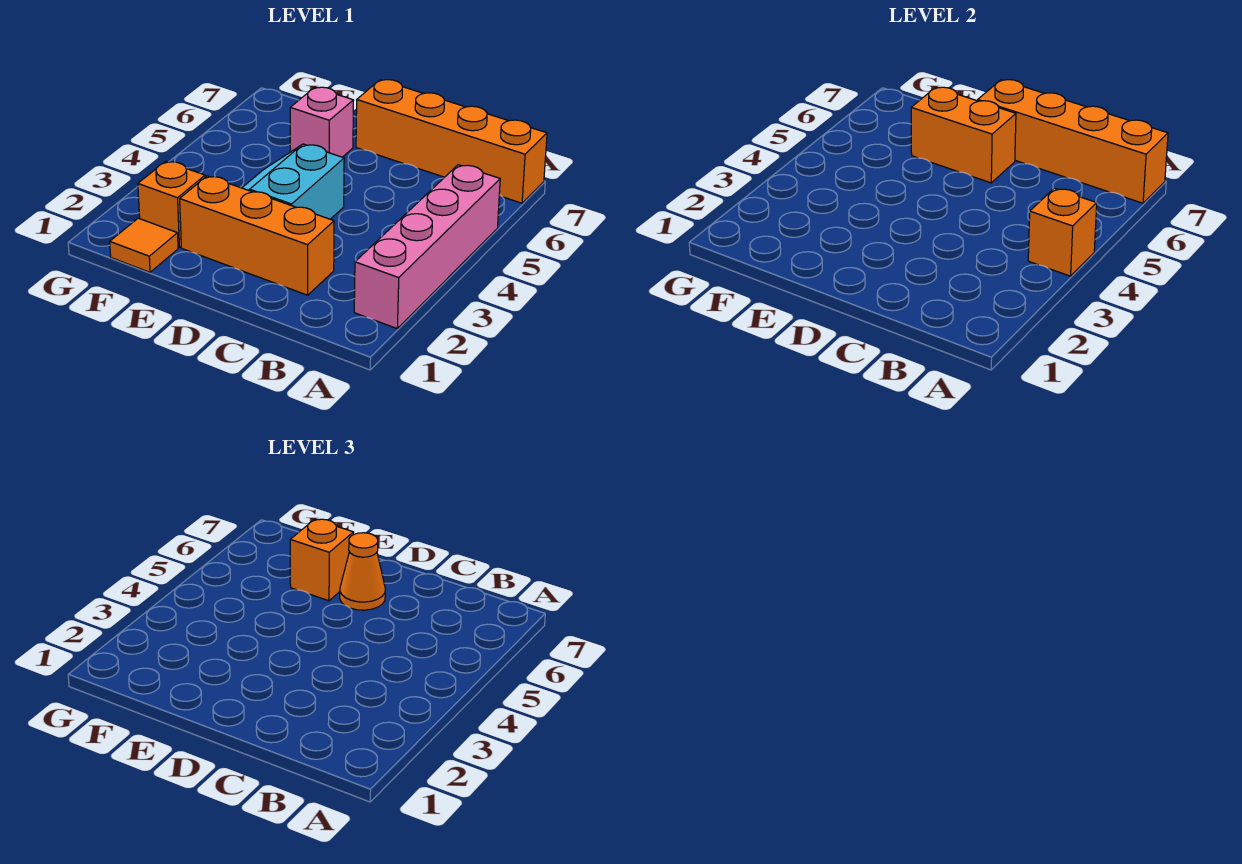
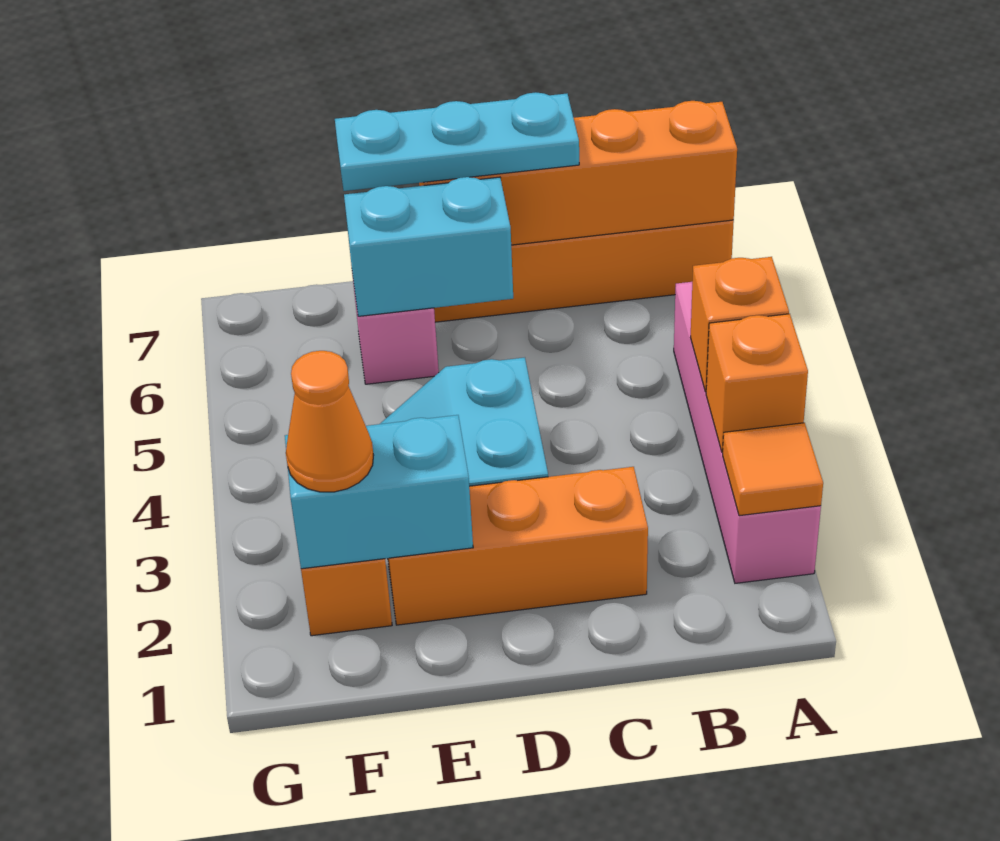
none -> cyan 1x3 plate [335,92,579,191]
orange 1x2 brick [911,87,1016,183] -> cyan 1x2 brick [344,177,513,316]
orange 1x1 cone [340,533,385,610] -> orange 1x1 cone moved to [286,351,374,492]
none -> cyan 1x2 brick [285,415,473,569]
orange 1x1 brick [290,519,354,601] -> orange 1x1 brick moved to [706,314,808,452]
orange 1x1 tile [110,218,178,272] -> orange 1x1 tile moved to [723,423,823,516]

